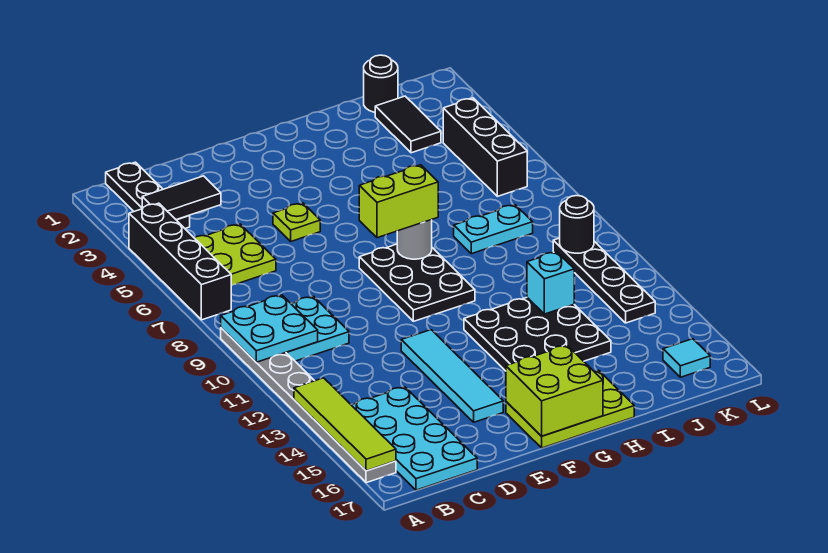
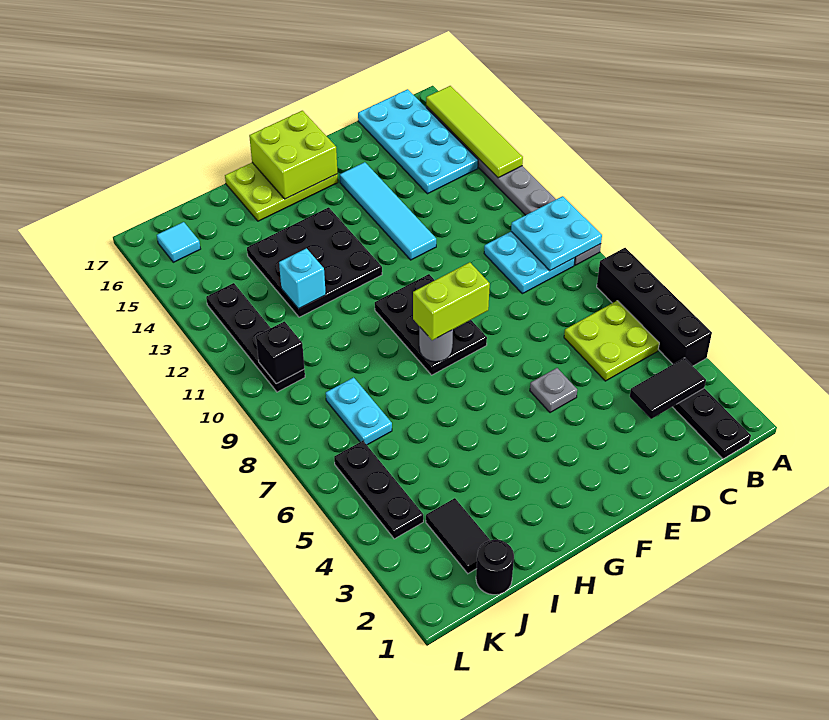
lime 1x1 plate [273,203,320,241] -> grey 1x1 plate [530,368,577,413]
cyan 1x2 plate [454,205,533,254] -> cyan 1x2 plate turned to [326,378,392,445]
black 1x3 brick [443,98,527,196] -> black 1x3 plate [334,441,423,539]
black 1x1 round brick [560,196,594,253] -> black 1x1 brick [256,321,304,384]

